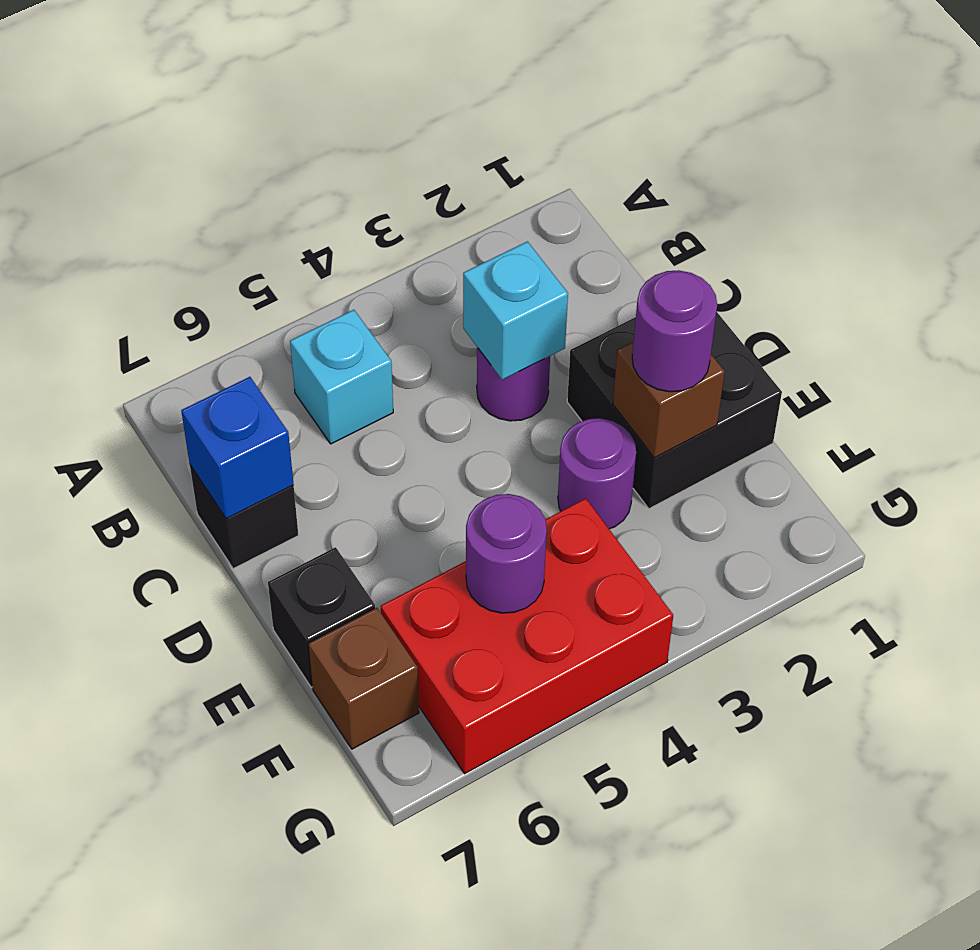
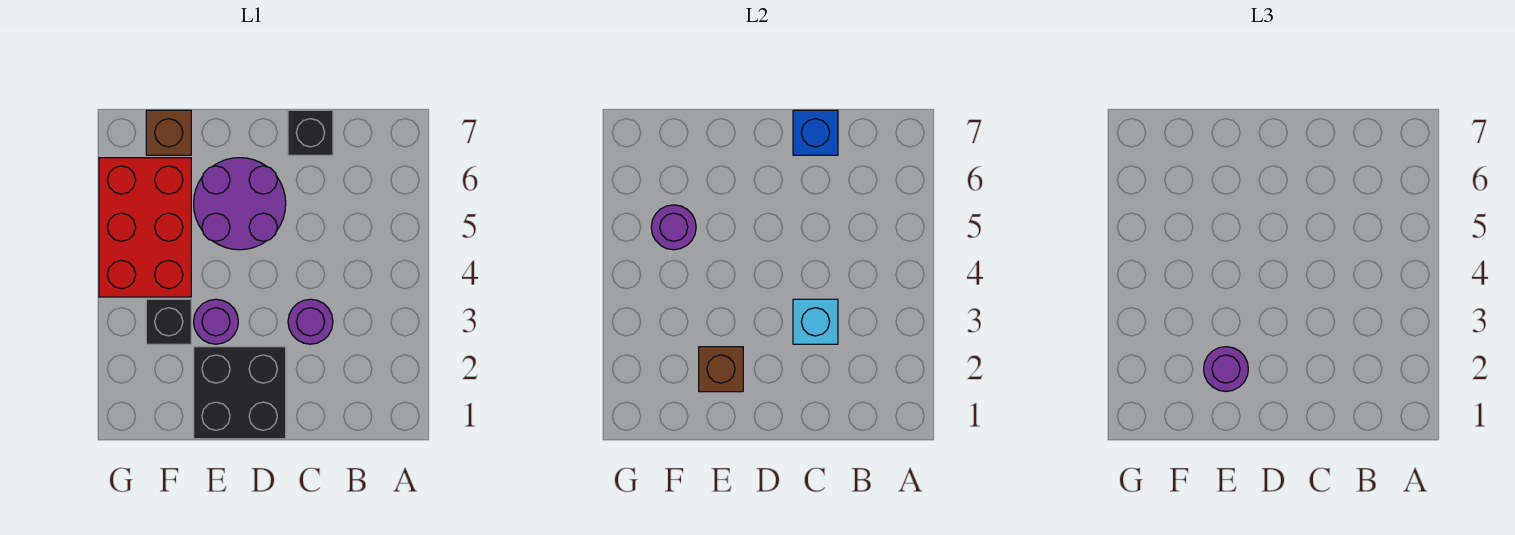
cyan 1x1 brick [290,310,393,444] -> none
none -> purple 2x2 round brick [194,158,286,250]
black 1x1 brick [268,547,375,687] -> black 1x1 brick moved to [146,299,191,344]

